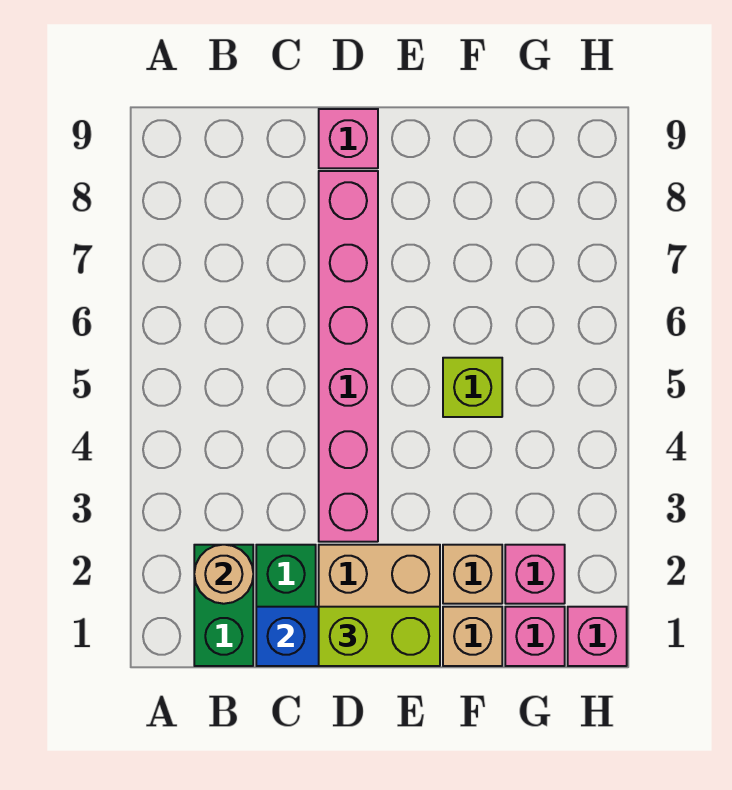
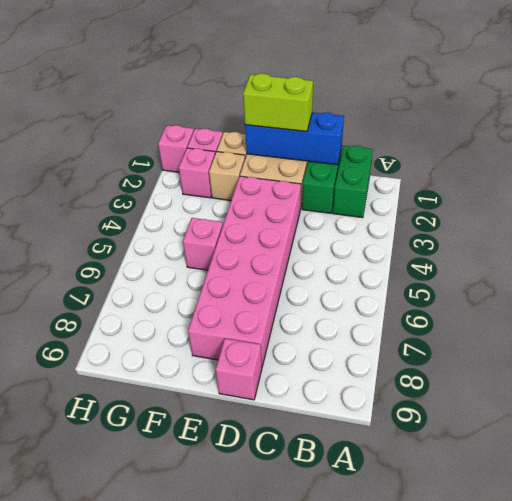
tan 1x1 round brick [194,545,253,604] -> none
pink 1x6 brick [319,171,378,542] -> pink 2x6 brick [188,176,301,366]
lime 1x1 brick [443,358,502,417] -> pink 1x1 brick [183,218,223,270]

